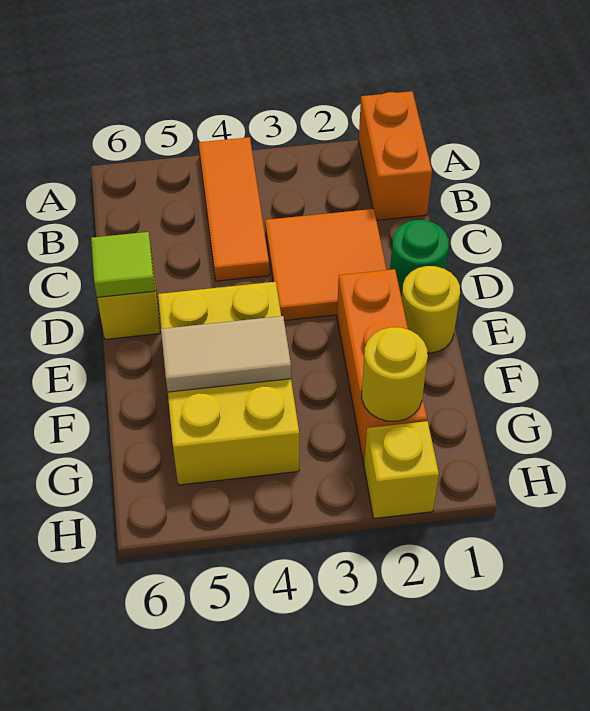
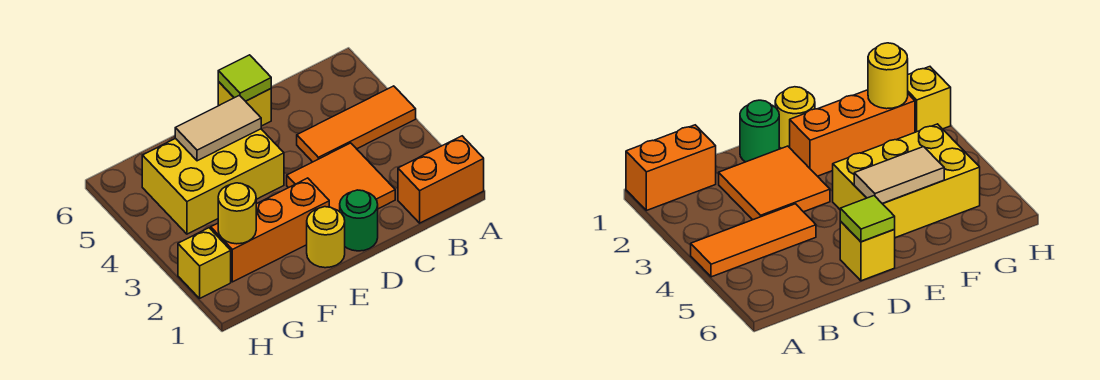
tan 1x2 tile [161,316,291,392] -> tan 1x2 tile turned to [175,95,261,161]

